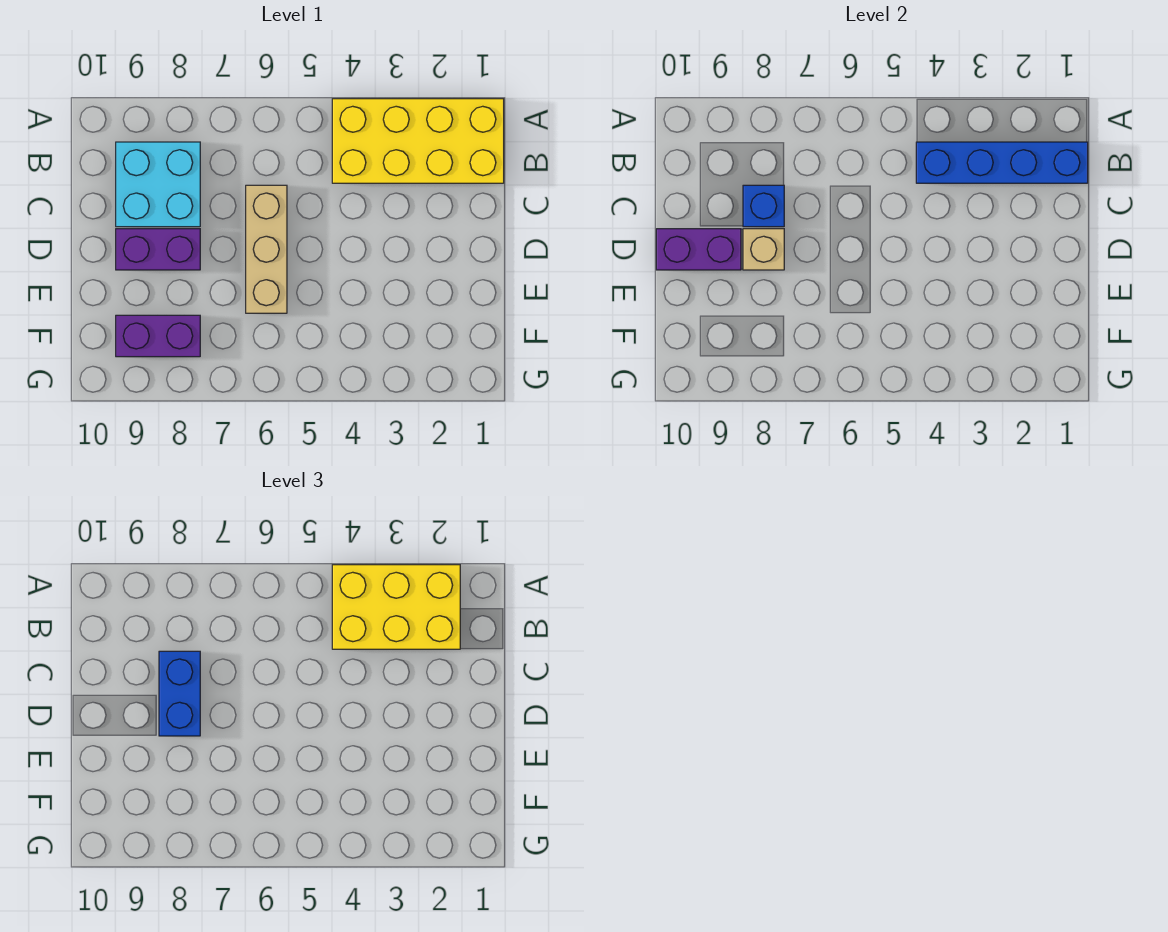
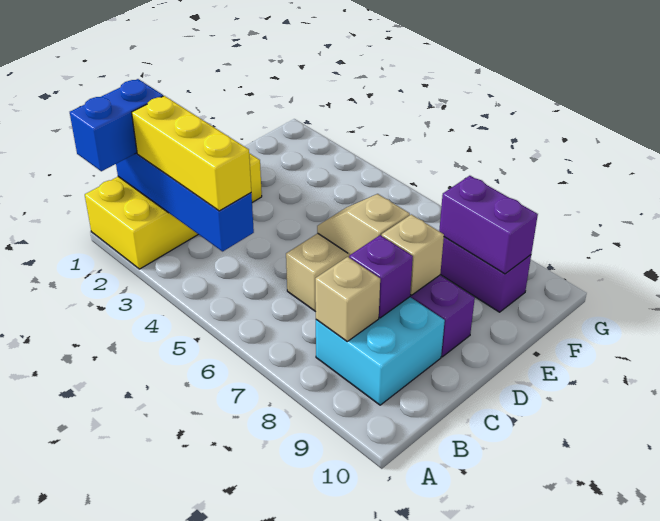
yellow 2x4 brick [332,99,504,183] -> yellow 2x4 brick turned to [85,153,262,269]
yellow 2x3 brick [332,565,460,649] -> yellow 1x3 brick [132,96,251,211]
none -> tan 1x1 brick [315,257,380,341]
blue 1x1 brick [743,185,784,227] -> purple 1x1 brick [349,235,413,318]
blue 1x2 brick [159,651,200,736] -> blue 1x2 brick moved to [70,79,163,171]
none -> tan 1x2 slope [317,194,410,255]
purple 1x2 brick [656,229,741,270] -> purple 1x2 brick moved to [439,176,538,274]

